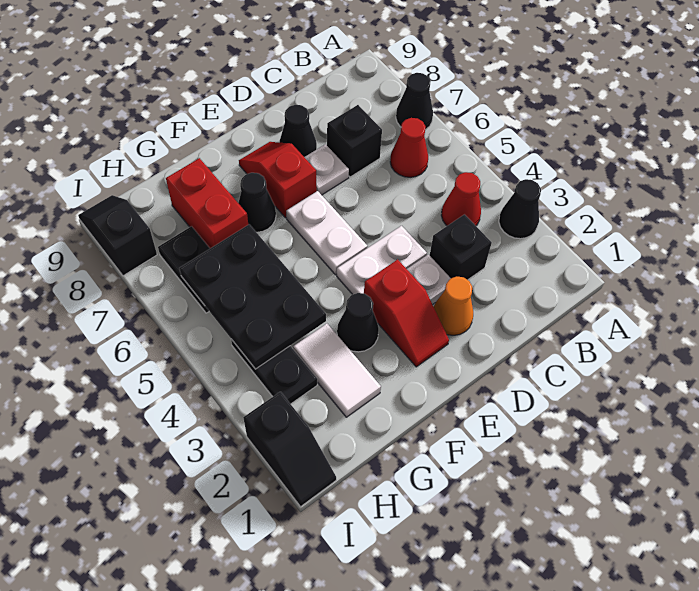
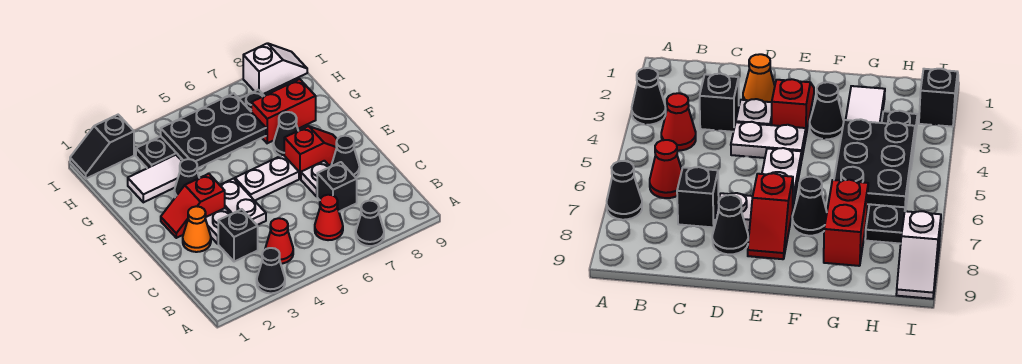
black 1x2 slope [78,195,157,276] -> white 1x2 slope [243,43,307,94]

